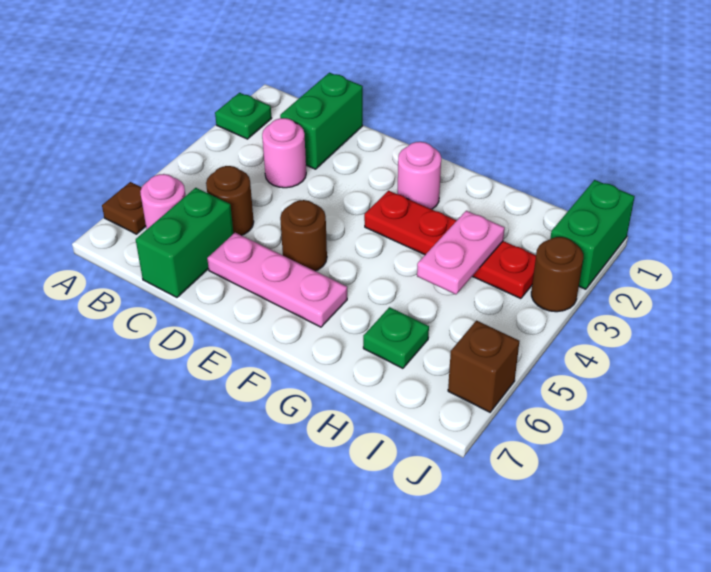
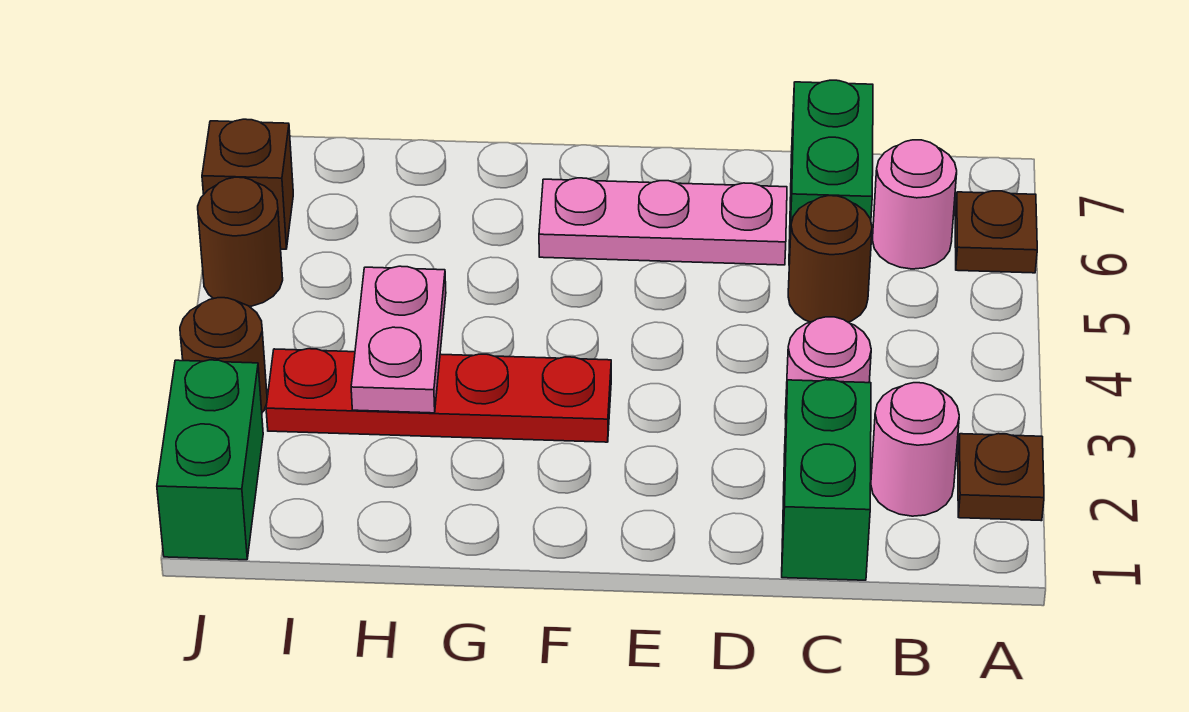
green 1x1 plate [215,93,272,139] -> brown 1x1 plate [958,434,1044,521]
brown 1x1 round brick [280,200,327,271] -> brown 1x1 round brick moved to [198,177,283,306]
pink 1x1 round brick [397,142,441,209] -> pink 1x1 round brick moved to [871,383,959,516]
green 1x1 plate [363,307,429,368] -> none

